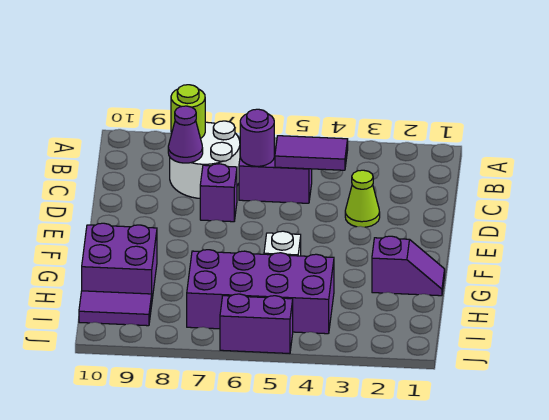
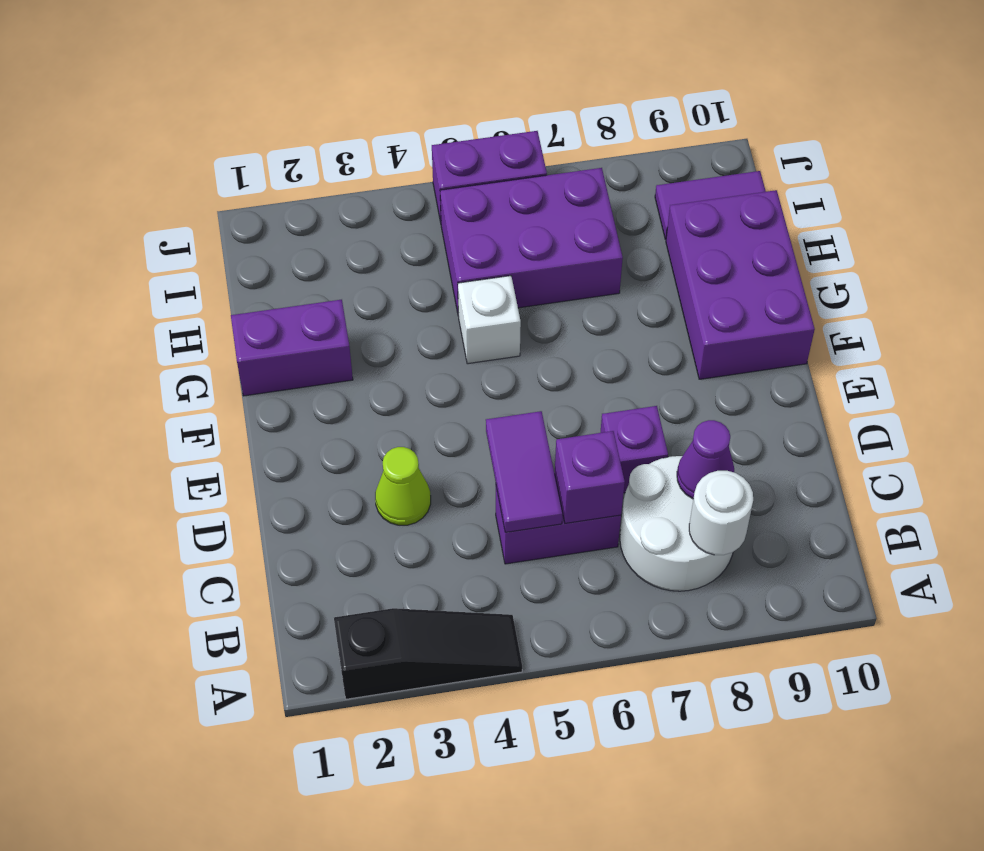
none -> black 1x3 slope [334,608,522,699]
lime 1x1 round brick [171,85,205,138] -> white 1x1 round brick [689,471,753,555]
purple 1x2 tile [275,136,348,170] -> purple 1x2 tile turned to [486,411,563,532]
purple 1x1 round brick [240,109,274,166] -> purple 1x1 brick [554,431,625,524]
purple 1x2 slope [372,236,445,296] -> purple 1x2 brick [231,300,353,396]
purple 2x2 brick [82,223,157,299] -> purple 2x3 brick [666,190,815,379]
purple 2x4 brick [187,250,334,334] -> purple 2x3 brick [440,168,623,316]

